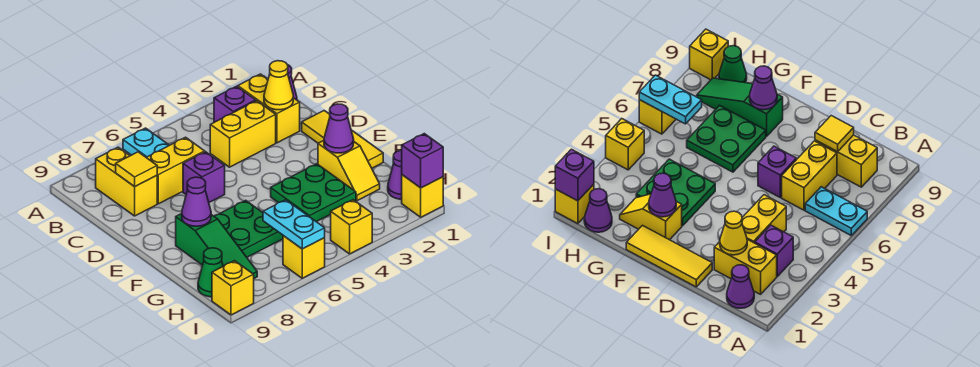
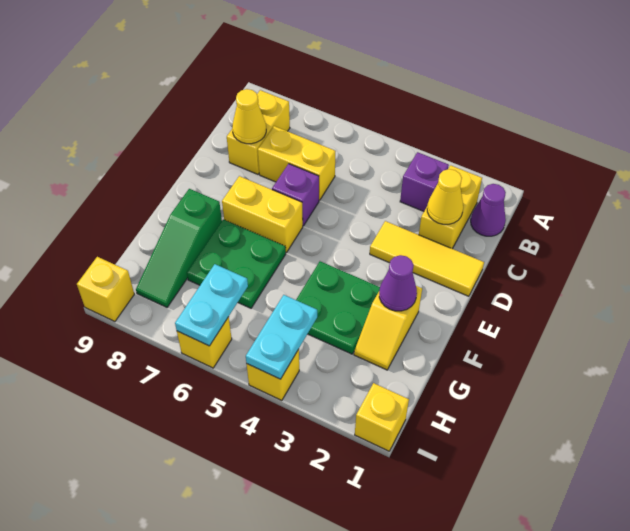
cyan 1x2 plate [123,128,169,157] -> cyan 1x2 plate moved to [246,295,317,379]
yellow 1x2 brick [210,101,276,167] -> yellow 1x2 brick moved to [222,176,303,253]
yellow 1x1 tile [116,152,157,187] -> yellow 1x1 cone [232,89,266,144]
yellow 1x3 tile [302,111,383,168] -> yellow 1x3 tile turned to [370,221,484,296]
purple 1x1 cone [182,177,211,226] -> none
purple 1x1 cone [388,150,402,199] -> none
green 1x1 cone [198,248,223,297] -> none
purple 1x1 brick [402,134,443,188] -> none

